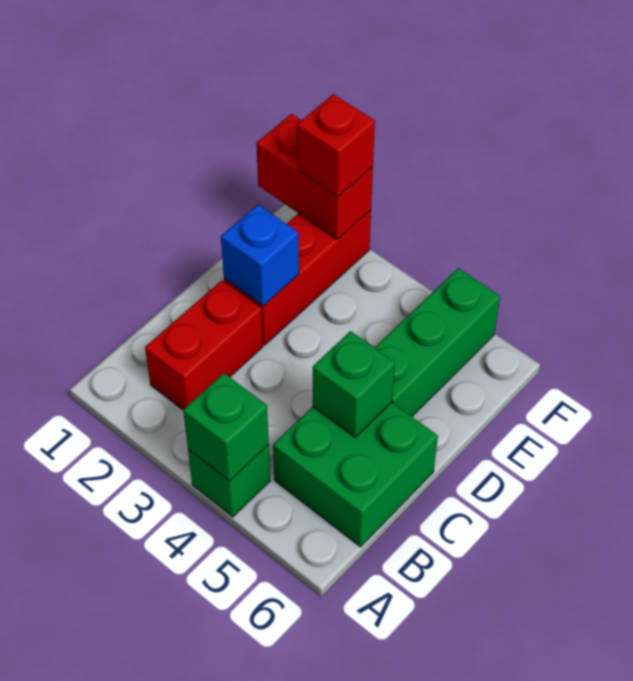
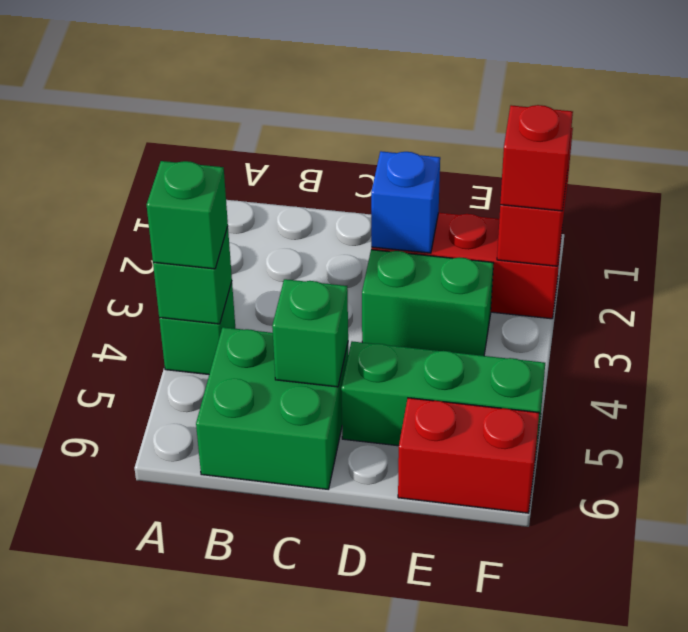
none -> green 1x1 brick [147,161,228,269]
red 1x2 brick [145,280,263,410] -> red 1x2 brick moved to [398,398,539,513]
none -> green 1x2 brick [362,250,494,356]

